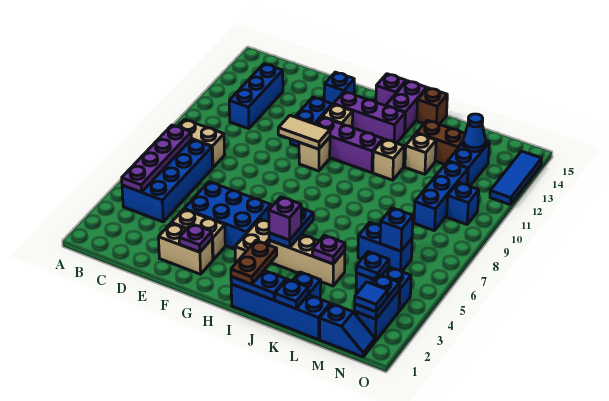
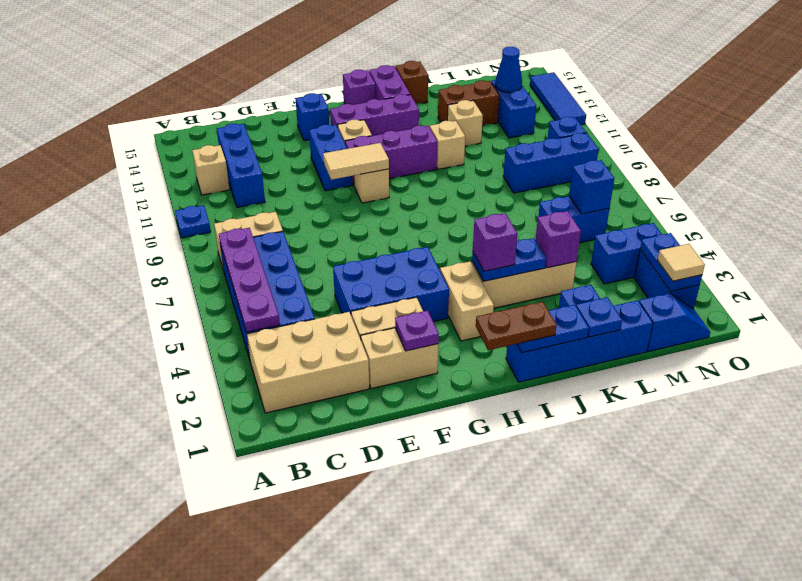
none -> tan 2x3 brick [247,312,369,413]
none -> tan 1x1 brick [192,145,230,195]
brown 1x2 plate [231,241,277,284] -> brown 1x2 plate turned to [476,302,557,350]
blue 1x2 plate [269,208,313,248] -> blue 1x2 plate turned to [472,238,546,281]
purple 1x1 plate [312,235,345,264] -> purple 1x1 brick [536,211,581,268]
blue 1x1 plate [356,252,389,279] -> blue 1x1 plate moved to [175,205,211,238]
blue 1x3 brick [414,161,468,231] -> blue 1x3 brick turned to [503,133,598,193]
blue 1x1 tile [355,282,388,312] -> tan 1x1 tile [657,244,705,281]

